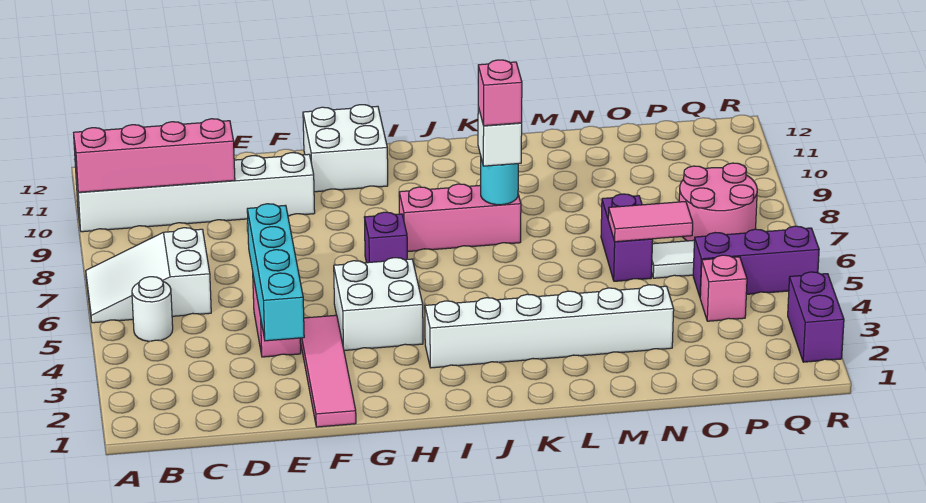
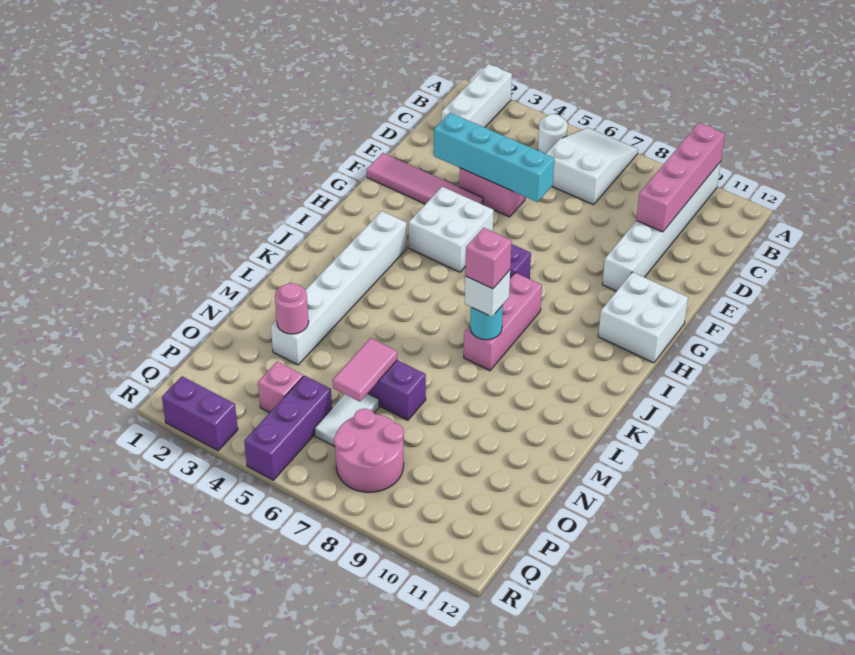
none -> white 1x3 brick [441,64,512,127]
none -> pink 1x1 round brick [275,283,309,334]

